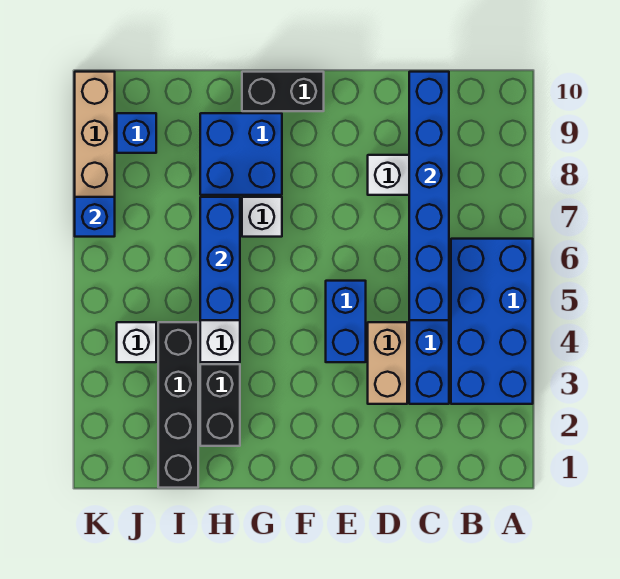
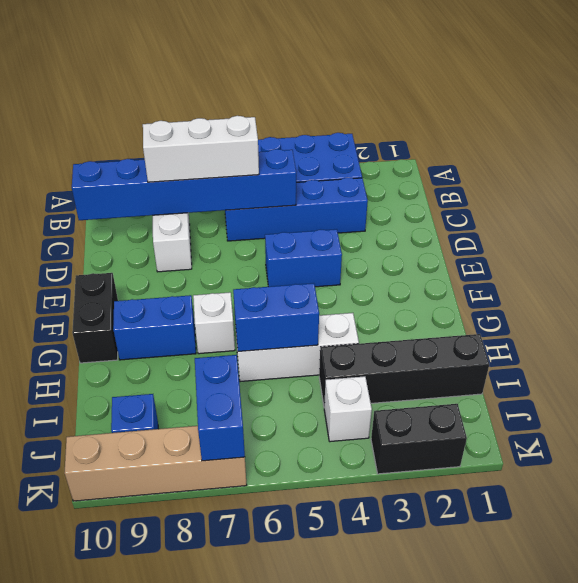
none -> white 1x3 brick [143,116,259,182]
tan 1x2 brick [368,322,407,404] -> none
blue 2x2 brick [200,113,282,195] -> blue 1x2 brick [113,295,196,360]
black 1x2 brick [200,364,240,446] -> black 1x2 brick moved to [371,404,467,474]
blue 1x3 brick [200,197,240,320] -> blue 1x2 brick [233,283,319,351]
blue 1x1 brick [75,197,115,237] -> blue 1x2 brick [195,355,245,461]

